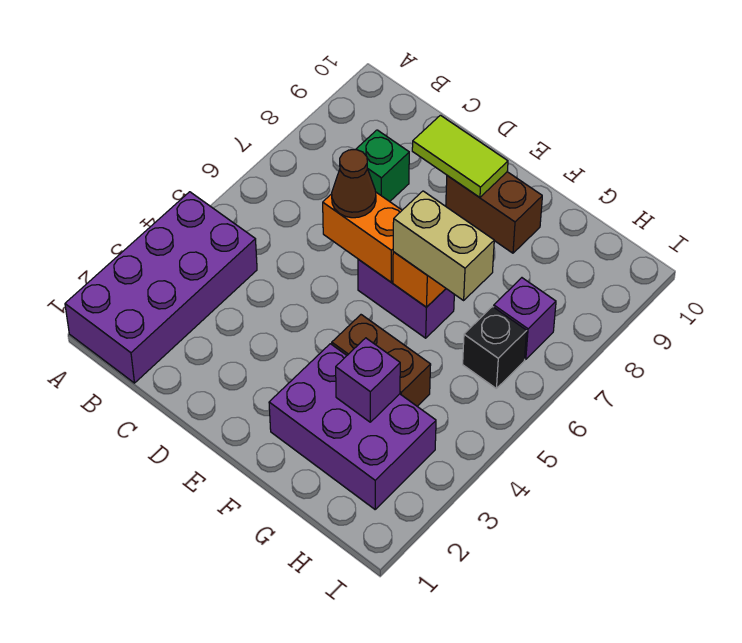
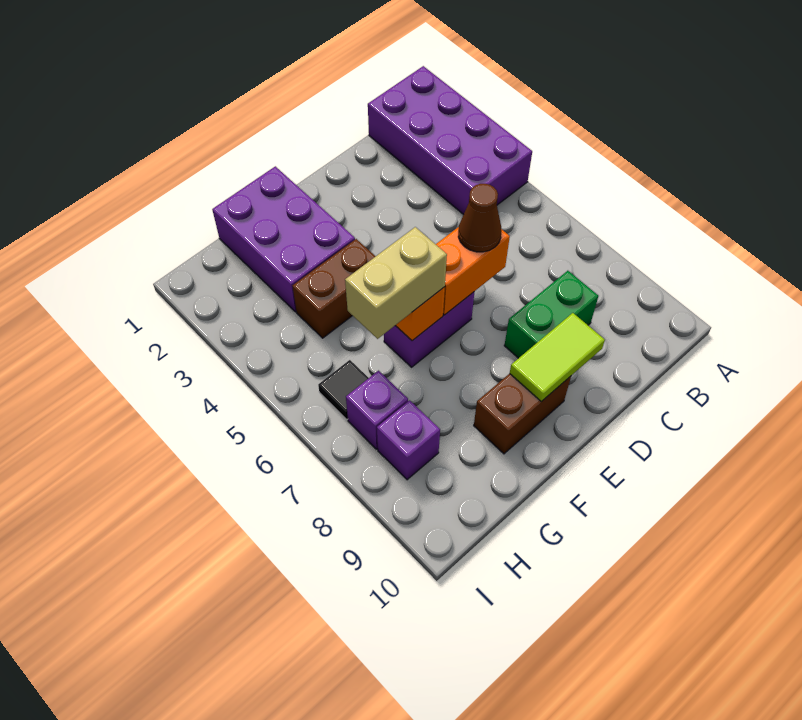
green 1x1 brick [356,130,409,202] -> green 1x2 brick [504,271,598,358]
purple 2x3 brick [269,344,436,509] -> purple 2x3 brick turned to [212,166,355,312]
purple 1x1 brick [336,338,400,422] -> purple 1x1 brick moved to [377,400,440,480]
black 1x1 brick [463,307,527,388] -> black 1x1 tile [318,360,368,419]

